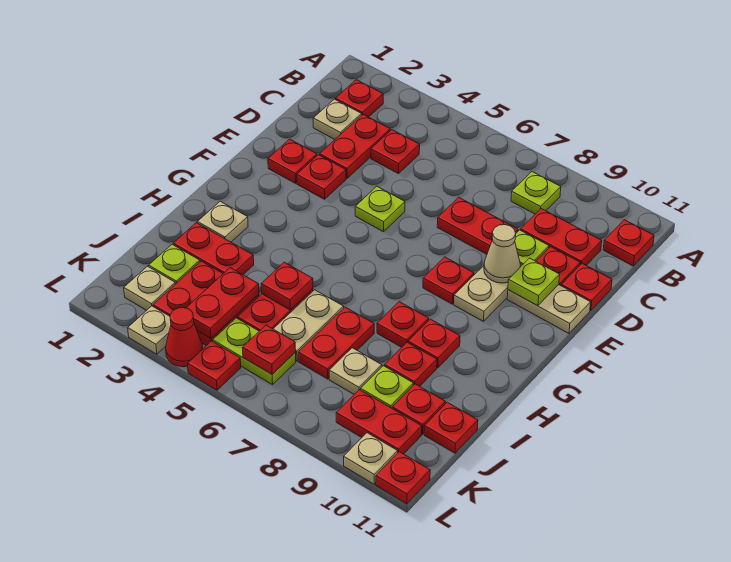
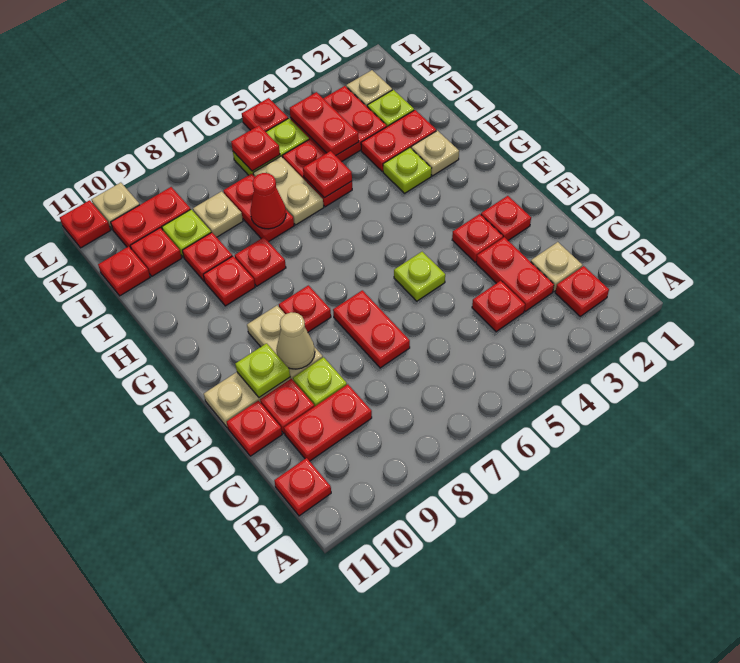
lime 1x1 plate [511,172,561,214] -> lime 1x1 plate moved to [383,148,431,193]
red 1x2 plate [437,197,518,254] -> red 1x2 plate turned to [333,290,410,368]
tan 1x1 plate [128,306,171,354] -> none
red 1x1 cone [166,307,203,367] -> red 1x1 cone moved to [250,173,286,229]

